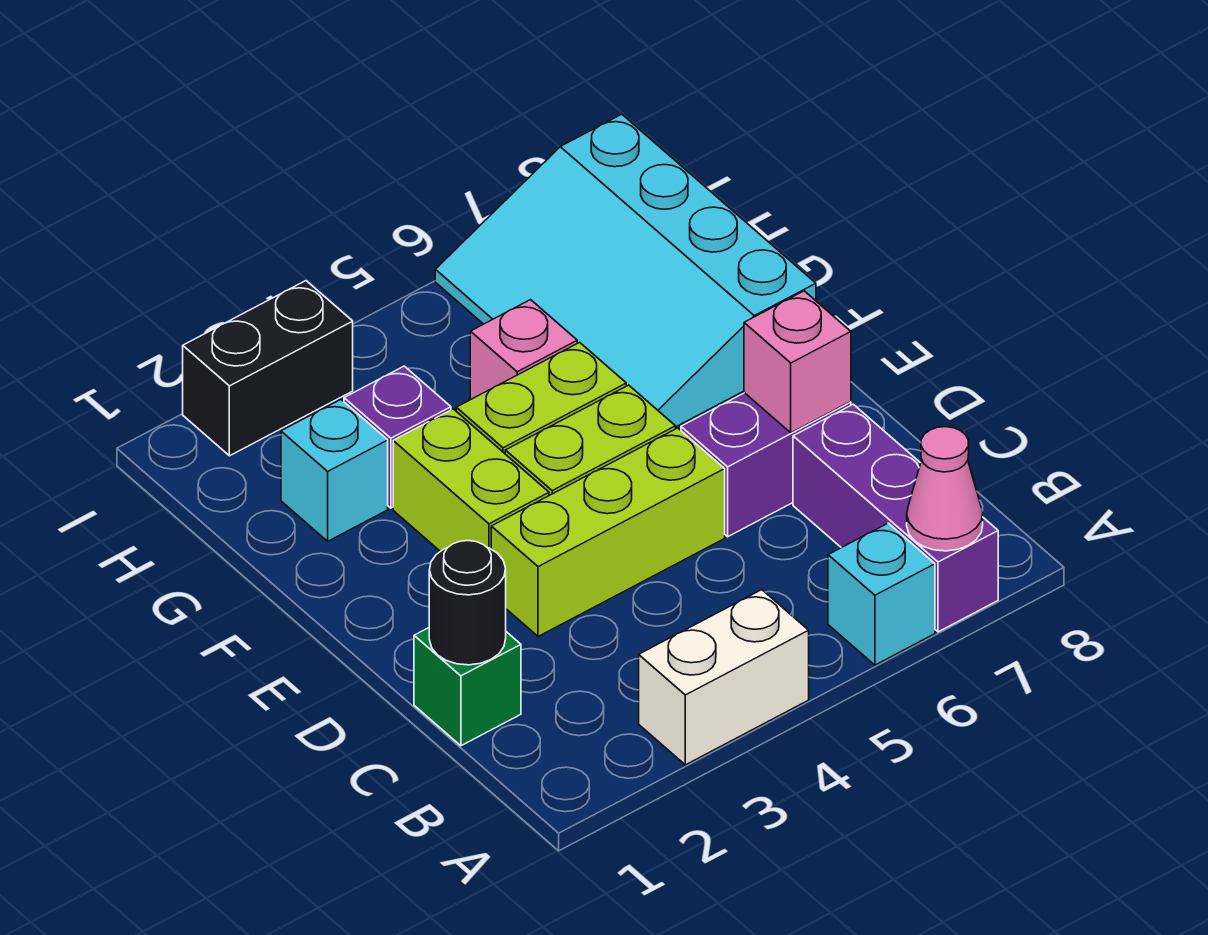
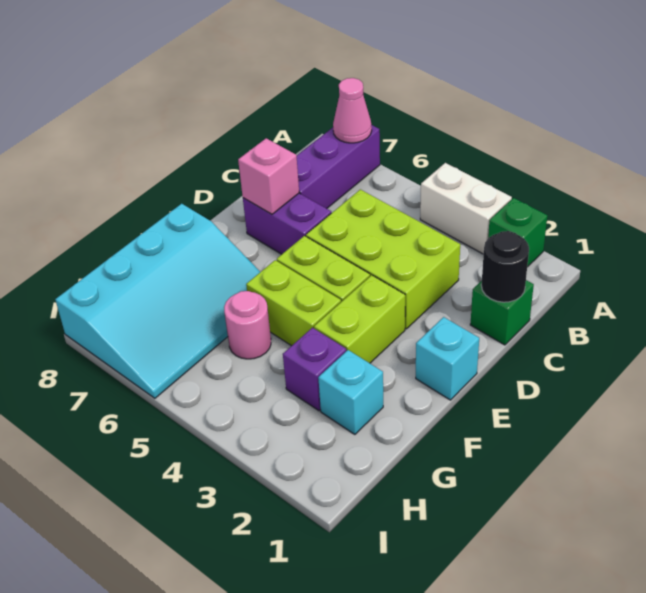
none -> green 1x1 brick [488,198,547,267]
cyan 1x1 brick [828,523,935,665] -> cyan 1x1 brick moved to [416,317,479,400]
lime 1x3 brick [491,428,725,636] -> lime 2x3 brick [306,189,460,329]
pink 1x1 brick [470,300,577,400] -> pink 1x1 round brick [224,291,271,359]
black 1x2 brick [183,281,353,456] -> none

